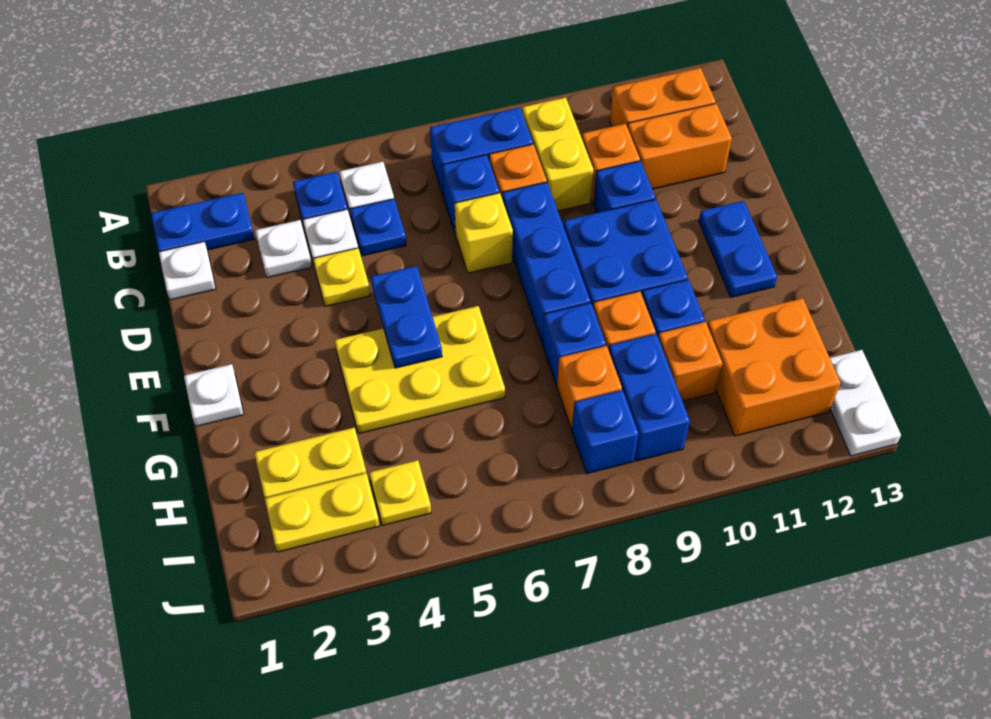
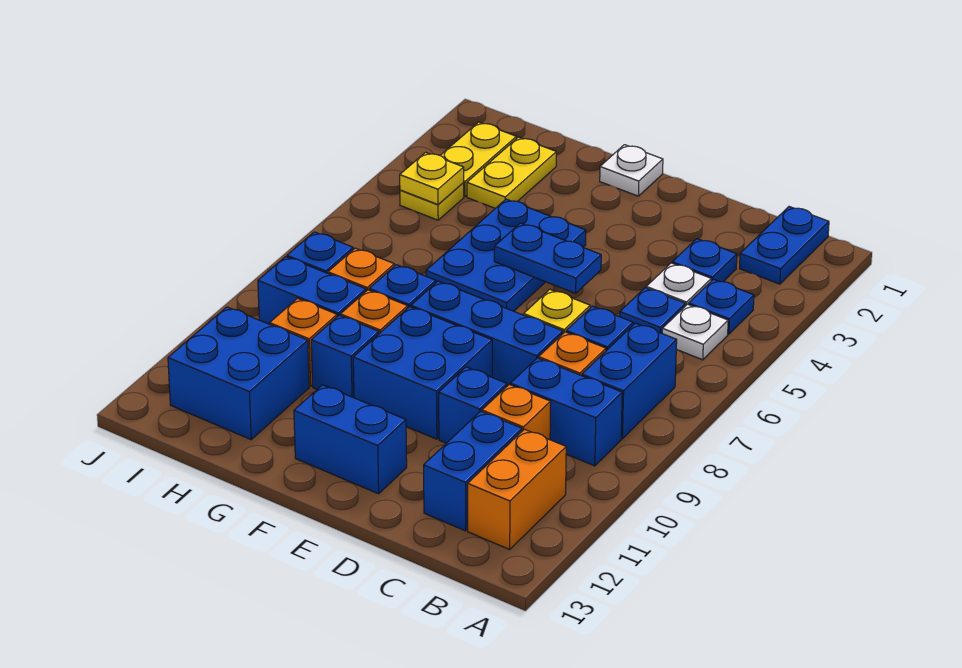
yellow 1x2 brick [522,97,594,211] -> blue 1x2 brick [510,358,622,466]
white 1x1 plate [159,242,216,300] -> none
white 1x1 plate [255,220,312,278] -> blue 1x1 plate [672,239,737,282]
orange 1x2 brick [628,104,732,189] -> blue 1x2 brick [424,411,522,531]
yellow 1x1 plate [313,248,370,307] -> yellow 1x1 plate moved to [400,152,464,205]
blue 1x2 plate [699,201,777,297] -> blue 1x2 brick [294,385,407,494]
yellow 2x3 plate [334,306,505,434] -> blue 2x3 plate [426,199,586,311]
orange 2x2 brick [707,298,841,436] -> blue 2x2 brick [168,307,309,439]
white 1x2 plate [830,350,901,456] -> none

